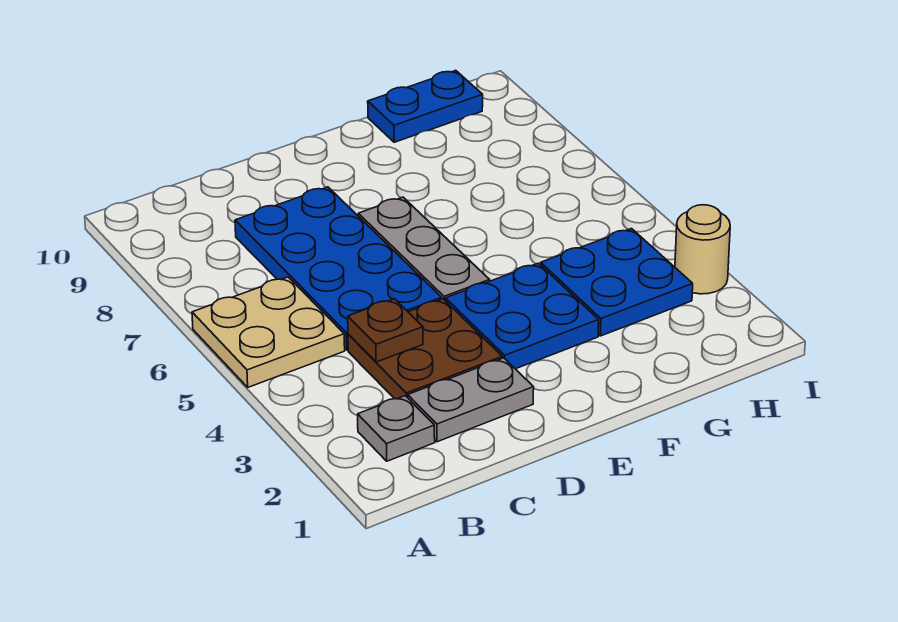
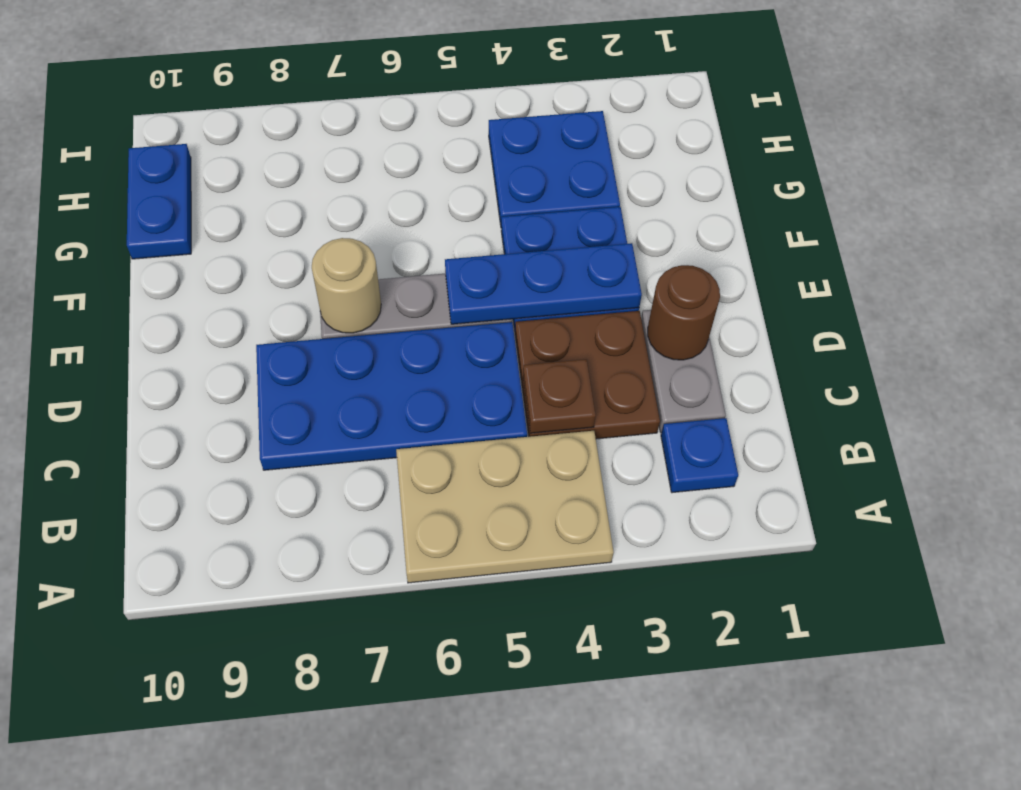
tan 2x2 plate [192,277,345,387] -> tan 2x3 plate [396,431,614,583]
grey 1x1 plate [358,396,435,461] -> blue 1x1 plate [661,418,738,493]
none -> brown 1x1 round brick [648,265,720,360]
none -> blue 1x3 plate [445,243,642,324]
tan 1x1 round brick [675,205,730,294] -> tan 1x1 round brick moved to [312,238,381,333]

